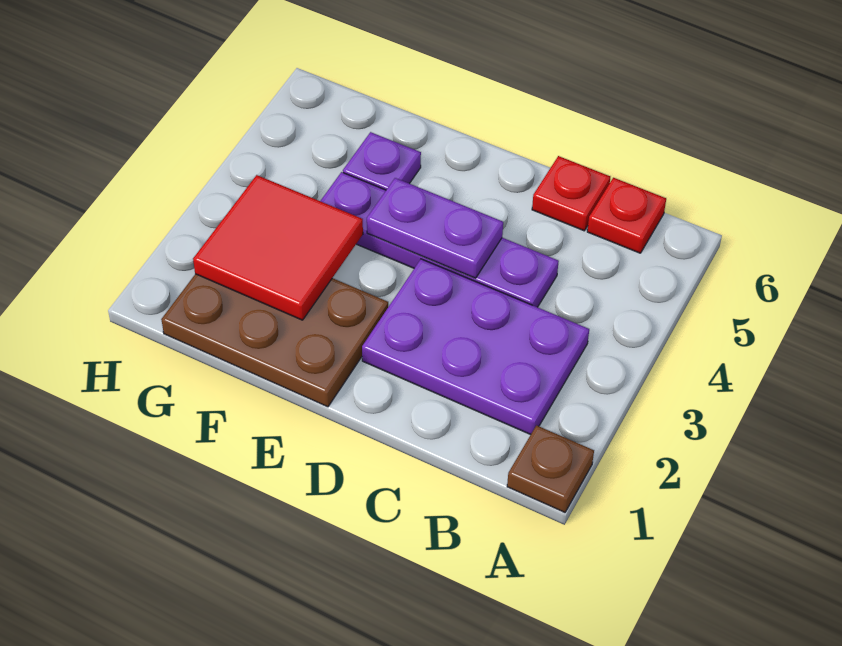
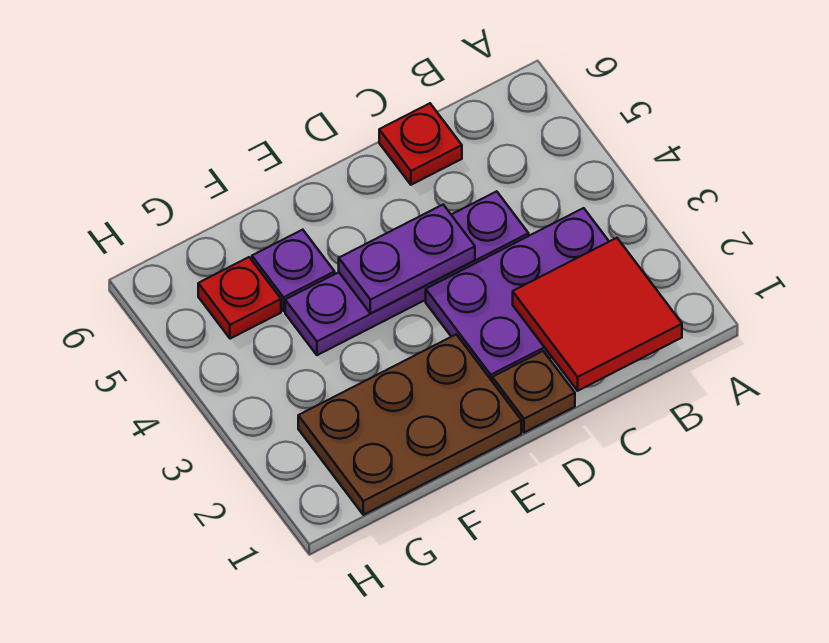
brown 1x1 plate [507,425,594,512] -> brown 1x1 plate moved to [492,351,575,433]
red 1x1 plate [587,178,666,253] -> red 1x1 plate moved to [198,257,281,339]
red 2x2 tile [193,175,363,320] -> red 2x2 tile moved to [513,238,682,391]

